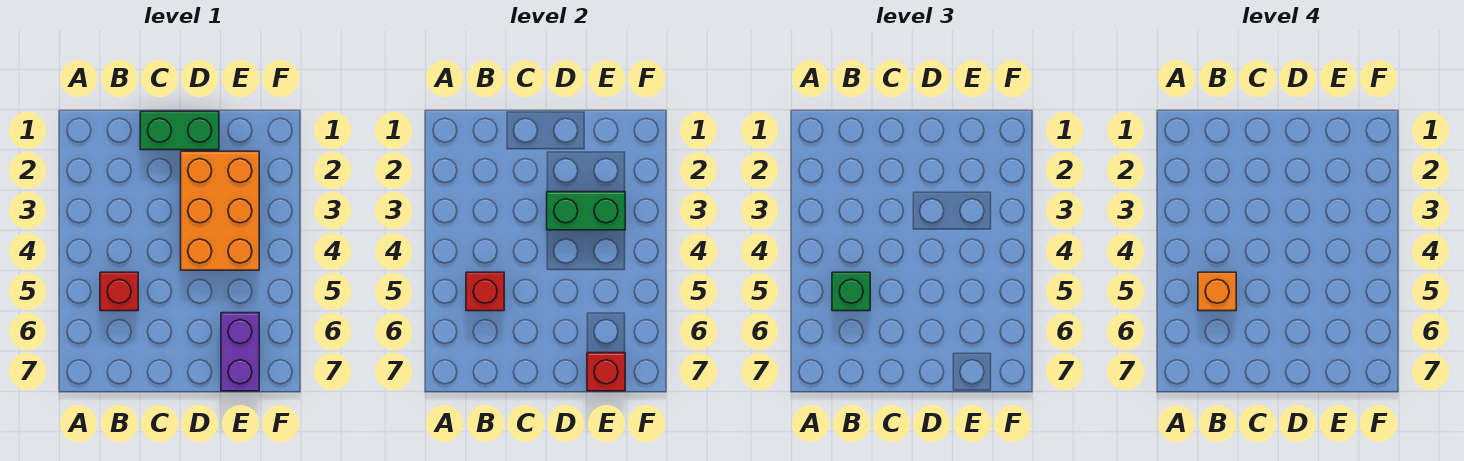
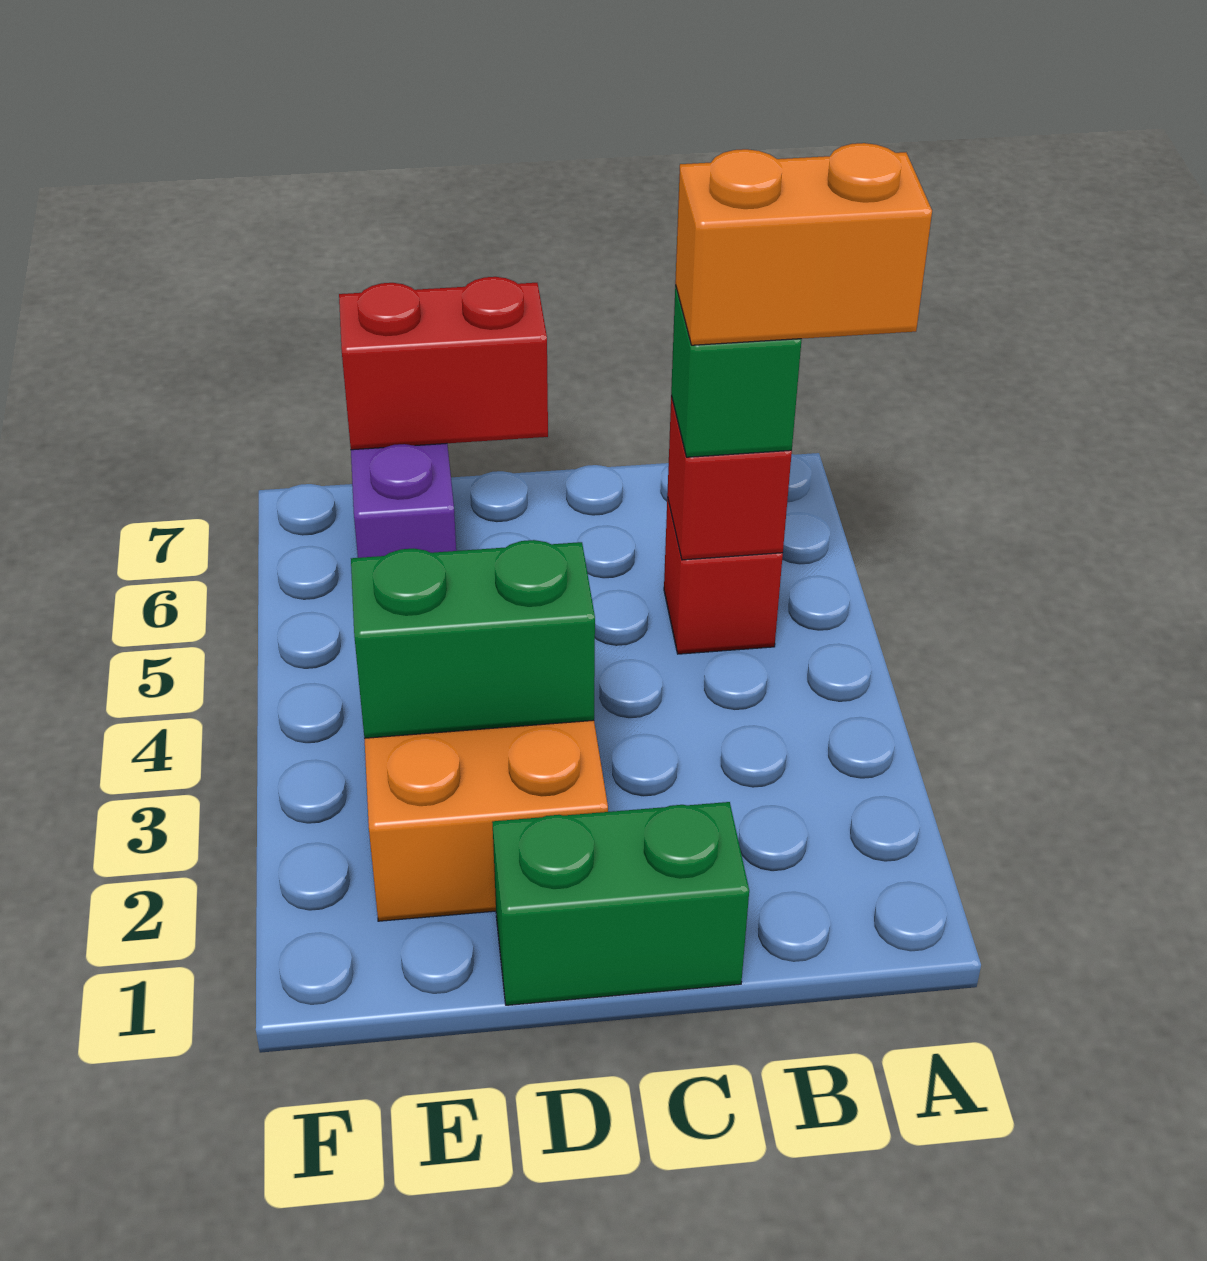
orange 1x1 brick [1198,272,1236,311] -> orange 1x2 brick [675,143,932,345]
red 1x1 brick [587,353,625,391] -> red 1x2 brick [339,277,548,450]

